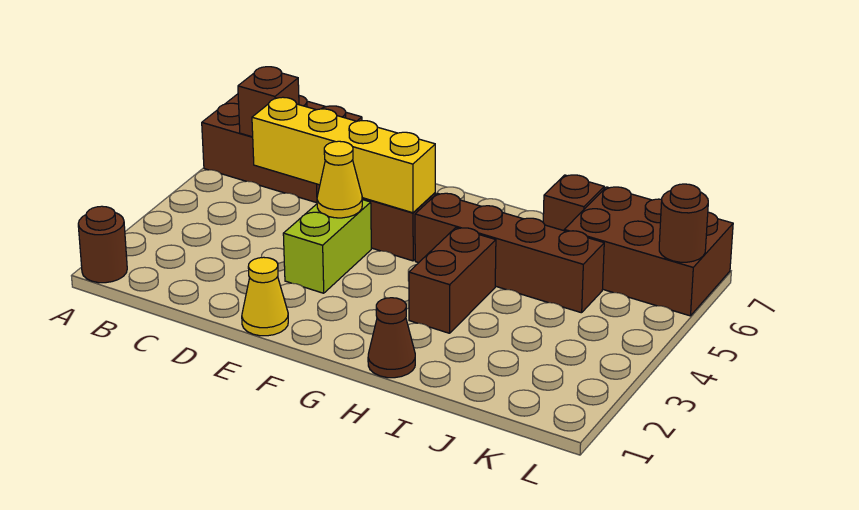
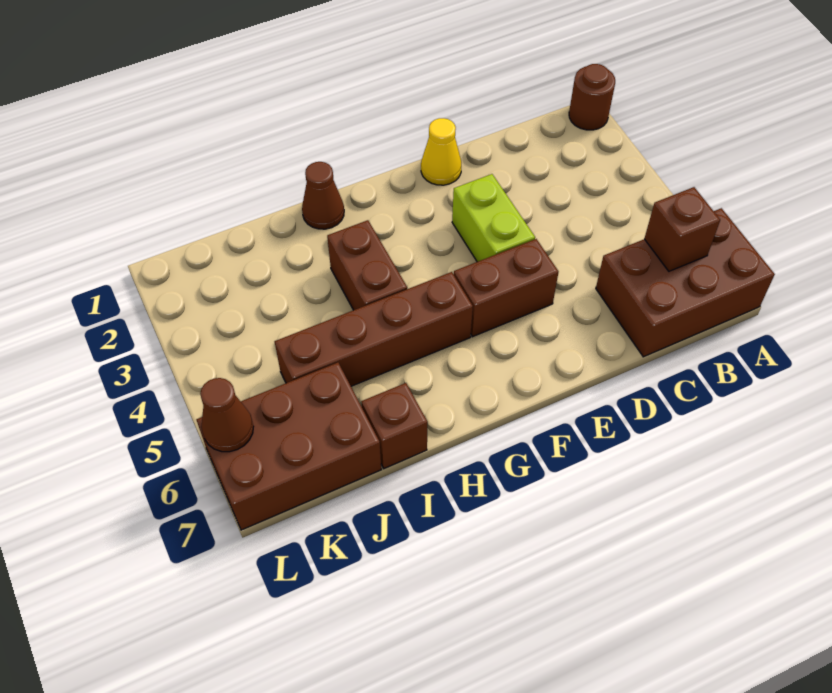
yellow 1x4 brick [252,97,435,213] -> none
yellow 1x1 cone [317,141,362,218] -> none
brown 1x1 round brick [659,184,708,262] -> brown 1x1 cone [200,378,254,452]

